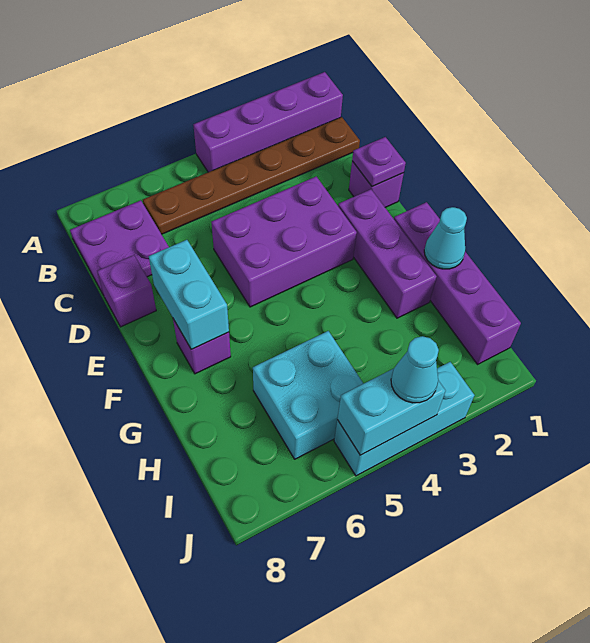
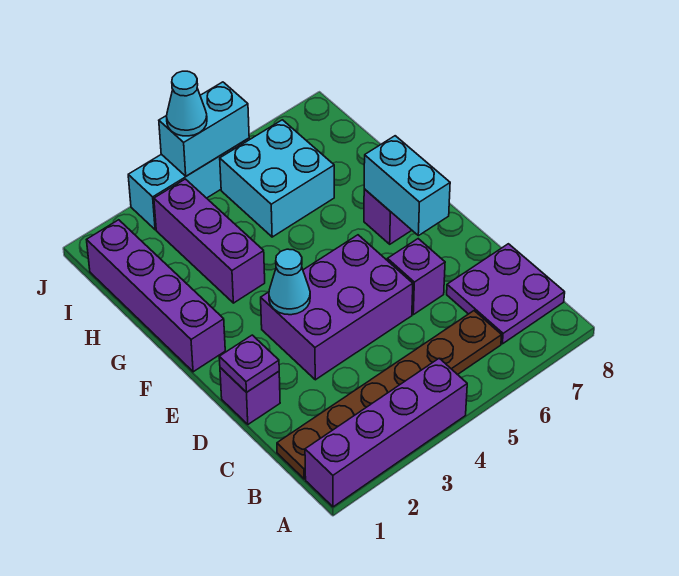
purple 1x1 brick [97,255,156,327] -> purple 1x1 brick moved to [387,239,445,315]
purple 1x3 brick [338,189,437,318] -> purple 1x3 brick moved to [154,179,265,303]
cyan 1x1 cone [424,207,467,269] -> cyan 1x1 cone moved to [269,249,310,315]

